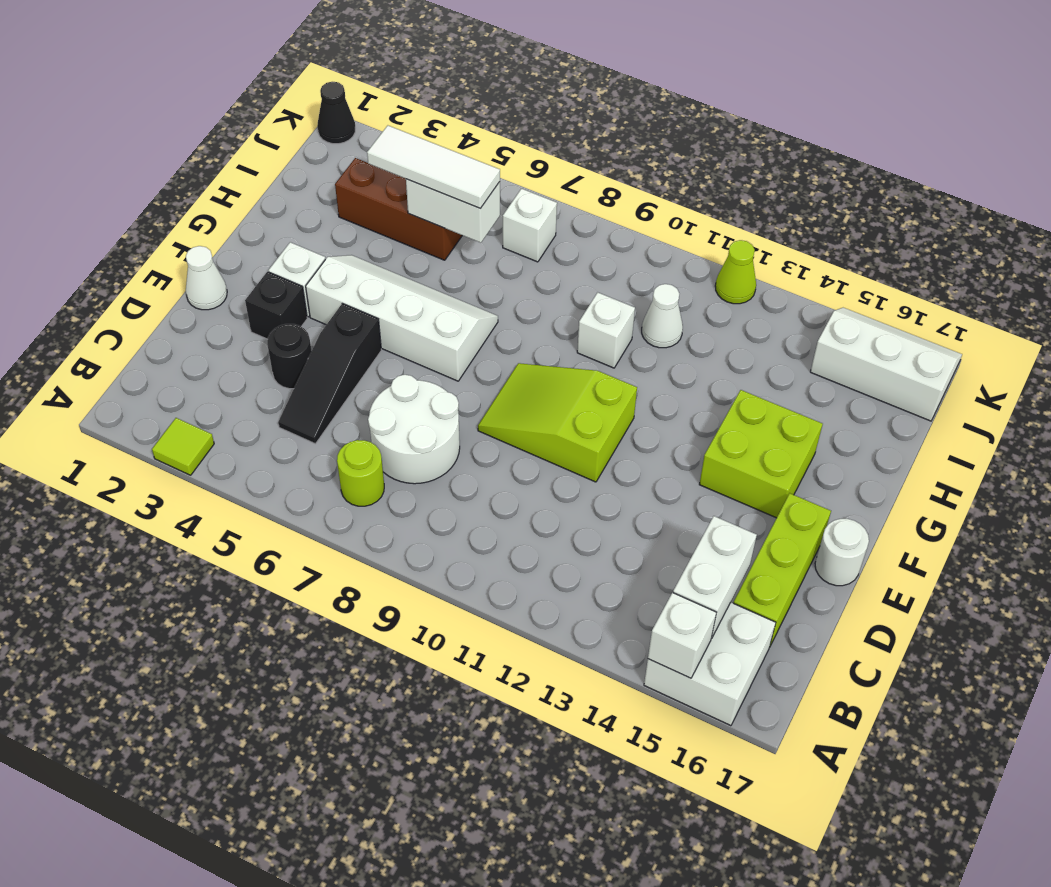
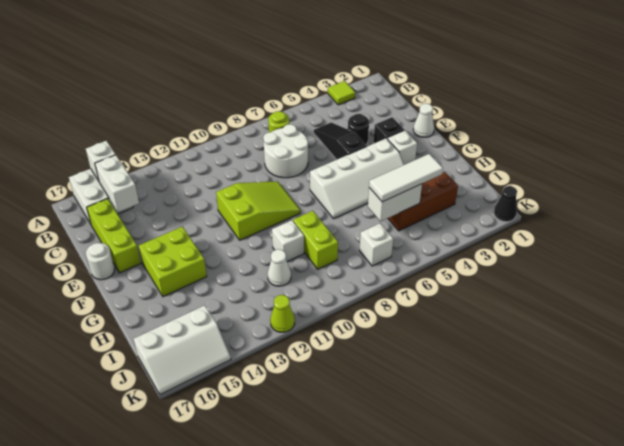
none -> lime 1x2 brick [293,211,338,269]

